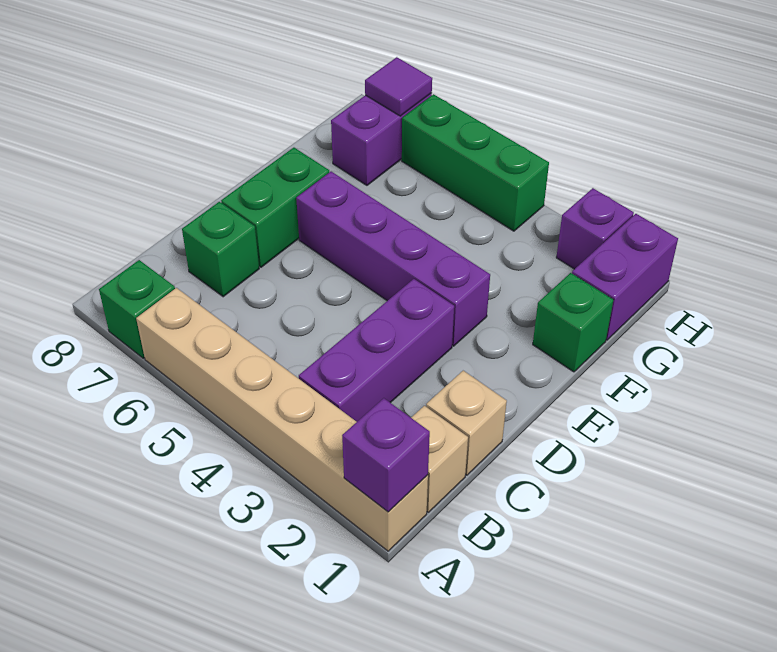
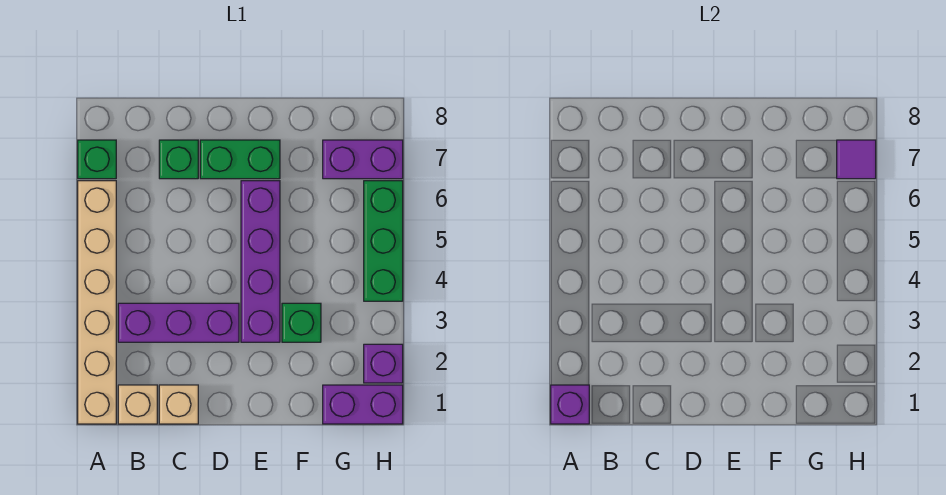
green 1x1 brick [533,273,613,372] -> green 1x1 brick moved to [282,303,321,342]

